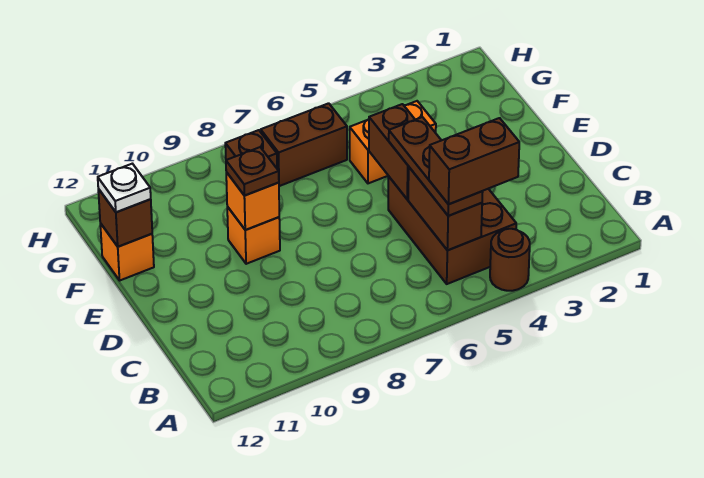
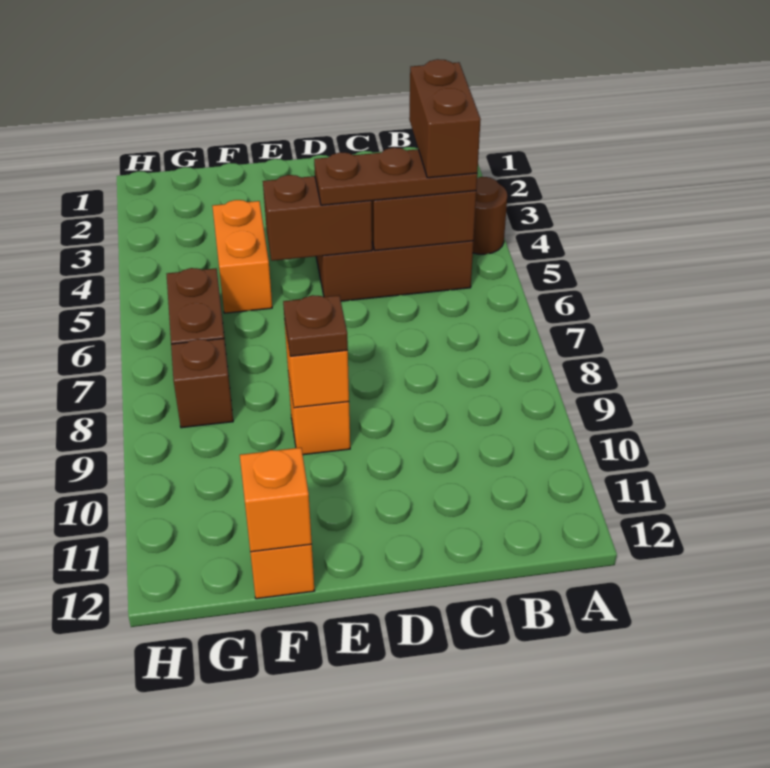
brown 1x1 brick [98,189,152,247] -> orange 1x1 brick [240,448,312,552]
white 1x1 plate [98,164,151,212] -> none

